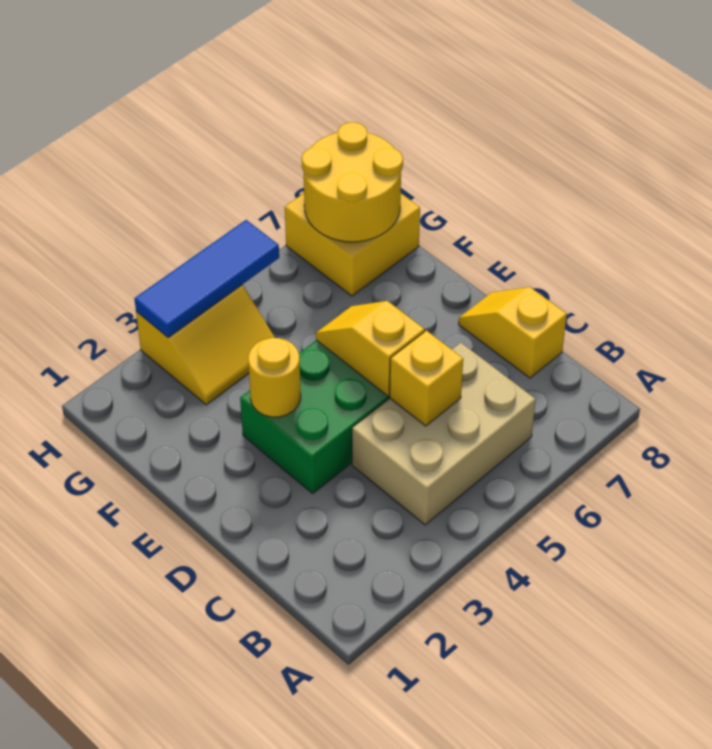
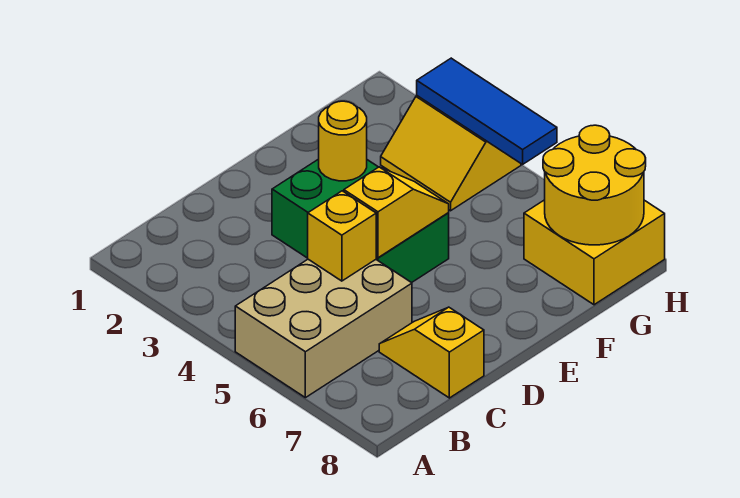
tan 2x3 brick [352,343,536,525] -> tan 2x3 brick turned to [235,259,412,398]
yellow 1x2 slope [459,287,567,378] -> yellow 1x2 slope turned to [379,307,484,398]

